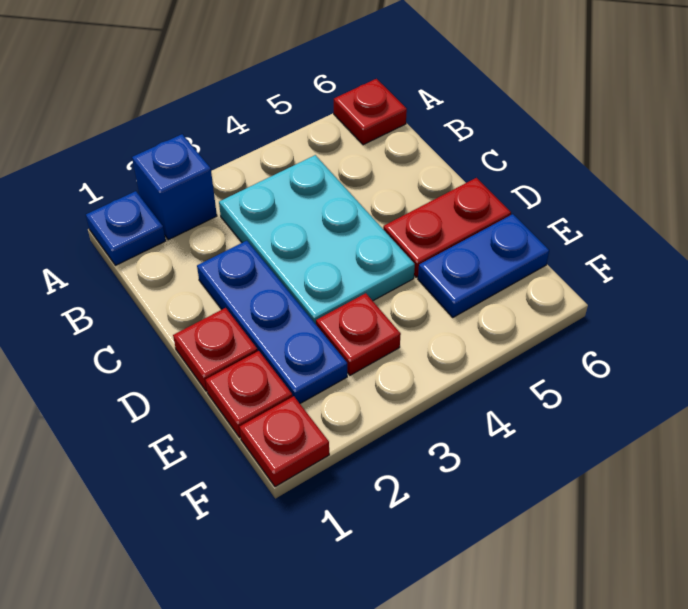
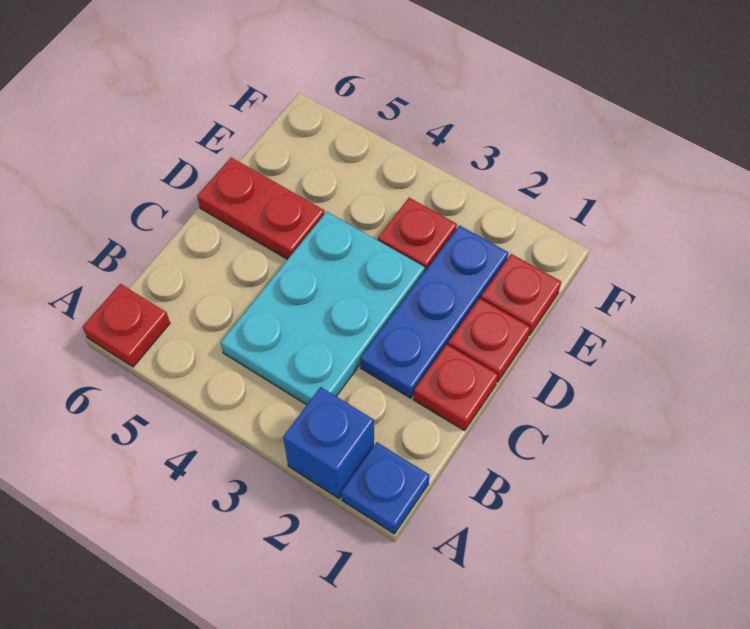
blue 1x2 plate [418,214,549,317] -> none
red 1x1 plate [240,396,329,487] -> red 1x1 plate moved to [413,344,498,431]

